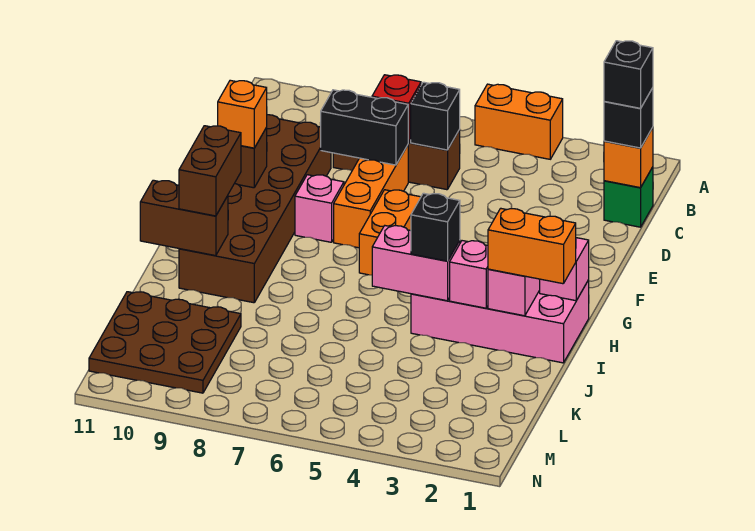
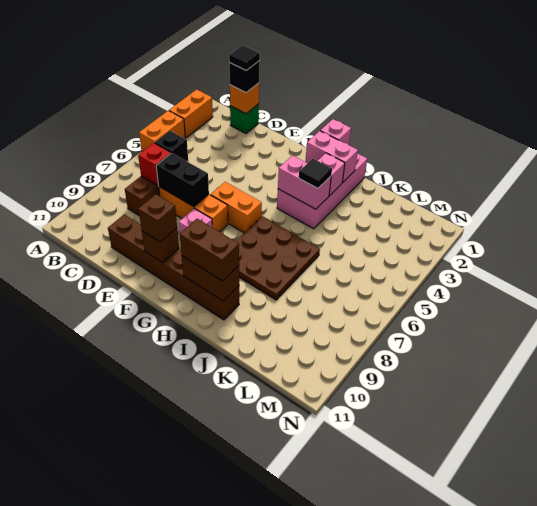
black 1x1 brick [604,41,653,108] -> black 1x1 tile [229,45,260,70]
black 1x2 brick [320,90,408,165] -> black 1x2 brick turned to [156,153,209,207]
brown 2x6 brick [179,115,331,303] -> brown 1x6 brick [108,214,239,320]
orange 1x1 brick [218,80,267,148] -> brown 1x1 brick [138,194,177,242]
orange 1x2 brick [488,208,576,284] -> orange 1x2 brick moved to [169,89,213,138]
pink 1x2 brick [372,226,460,301] -> pink 1x2 brick turned to [278,156,331,209]
black 1x1 brick [411,193,460,261] -> black 1x1 tile [299,159,332,188]
brown 1x2 brick [140,180,228,256] -> brown 1x2 brick turned to [182,256,239,301]
brown 3x3 plate [89,292,241,393] -> brown 3x3 plate moved to [236,216,320,300]

